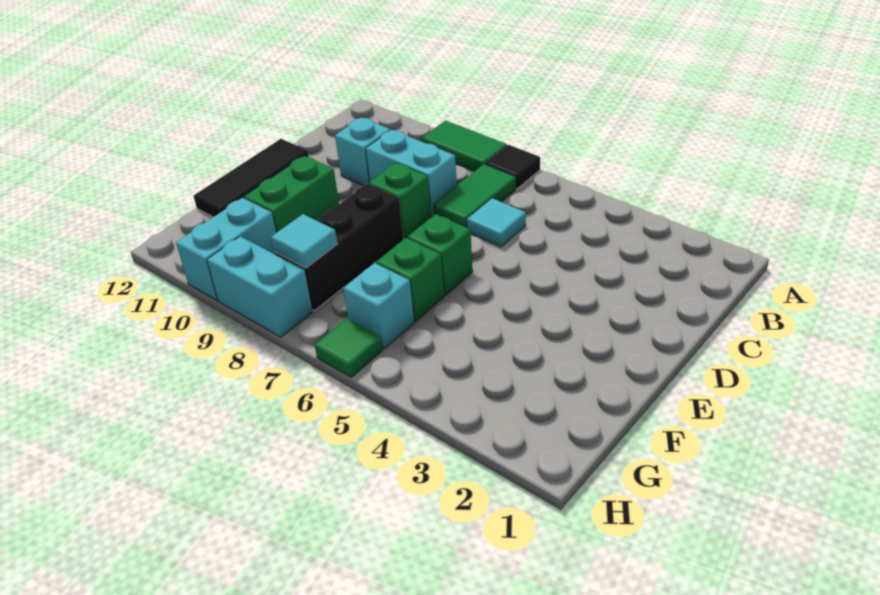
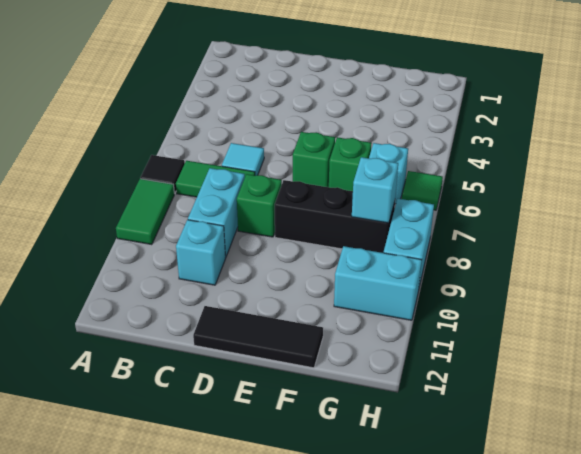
green 1x2 brick [244,156,339,233] -> none
cyan 1x1 tile [271,214,337,268] -> cyan 1x1 brick [352,157,398,223]

